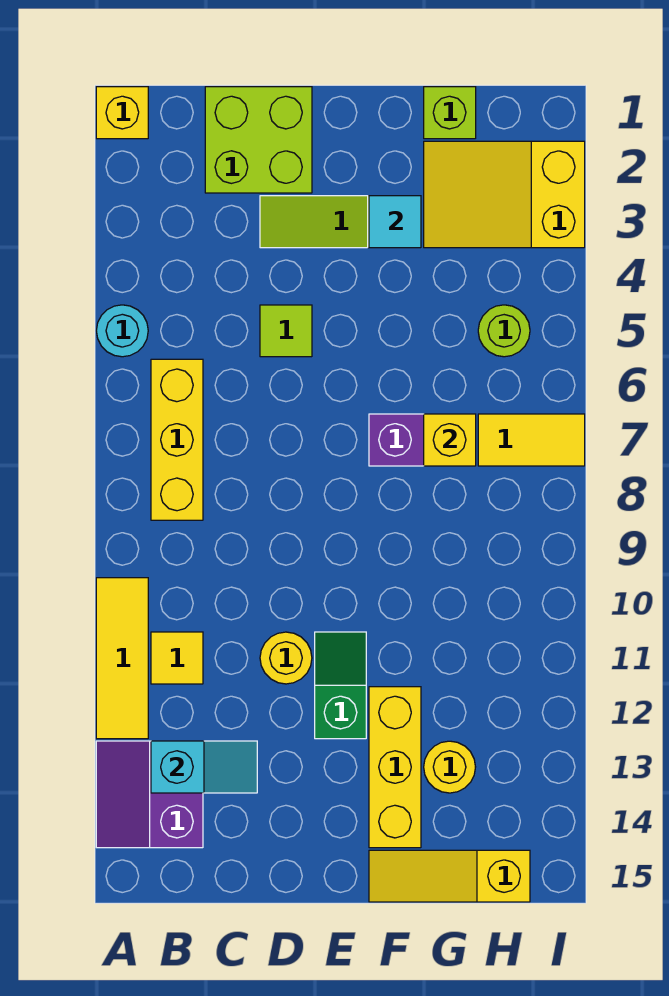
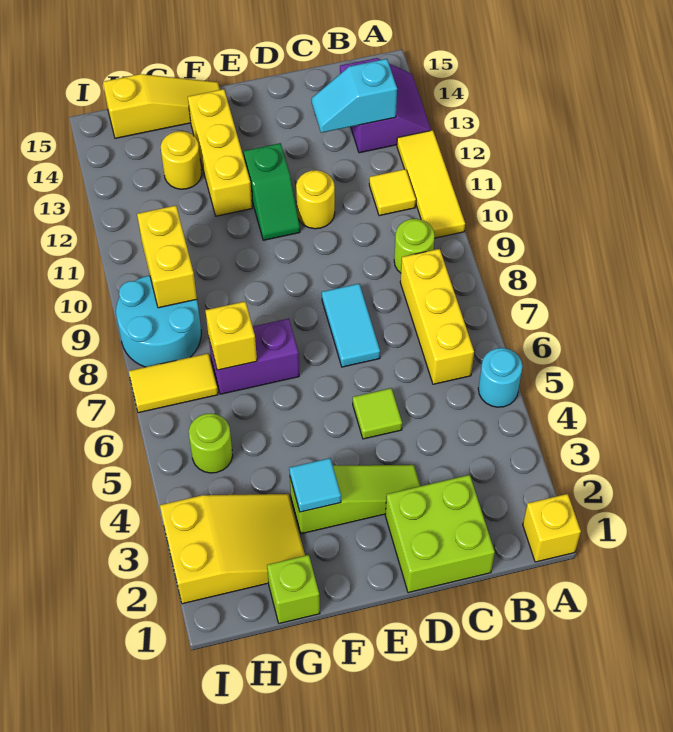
none -> lime 1x1 round brick [394,219,435,273]
none -> cyan 1x2 tile [322,284,380,367]
none -> cyan 2x2 round brick [116,275,201,367]
none -> yellow 1x2 brick [137,206,197,308]

